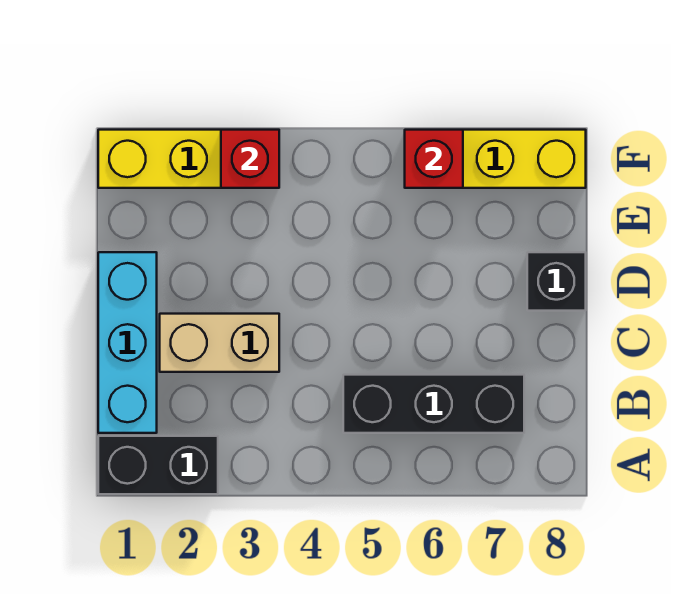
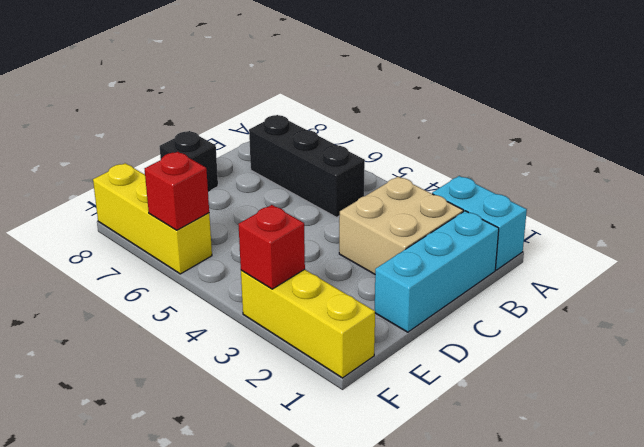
black 1x2 brick [98,436,218,494] -> cyan 1x2 brick [432,176,527,270]
tan 1x2 brick [160,314,279,372] -> tan 2x2 brick [339,177,463,274]

